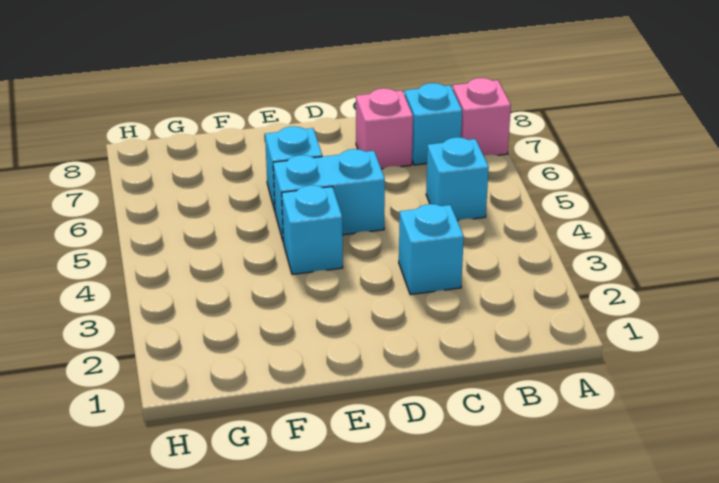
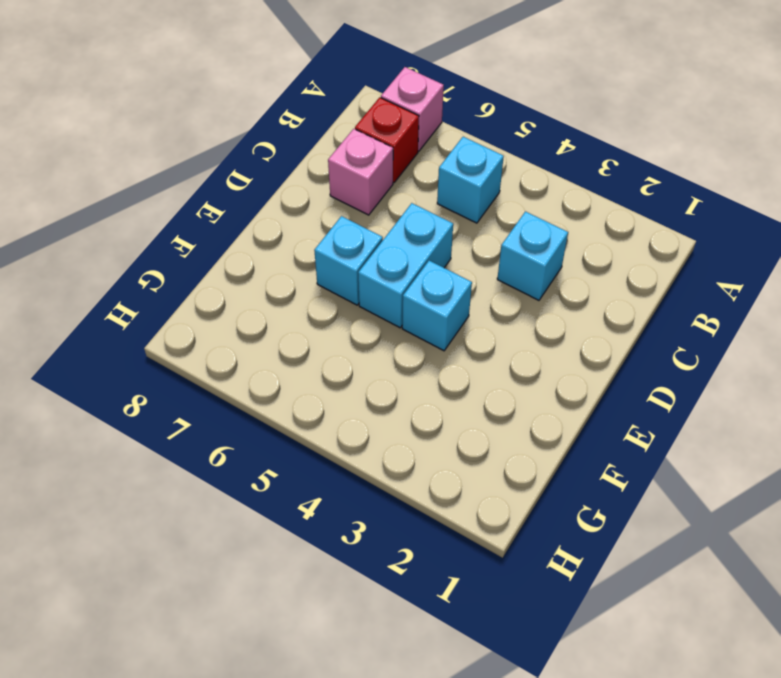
cyan 1x1 brick [405,83,462,165] -> red 1x1 brick [355,97,419,182]

